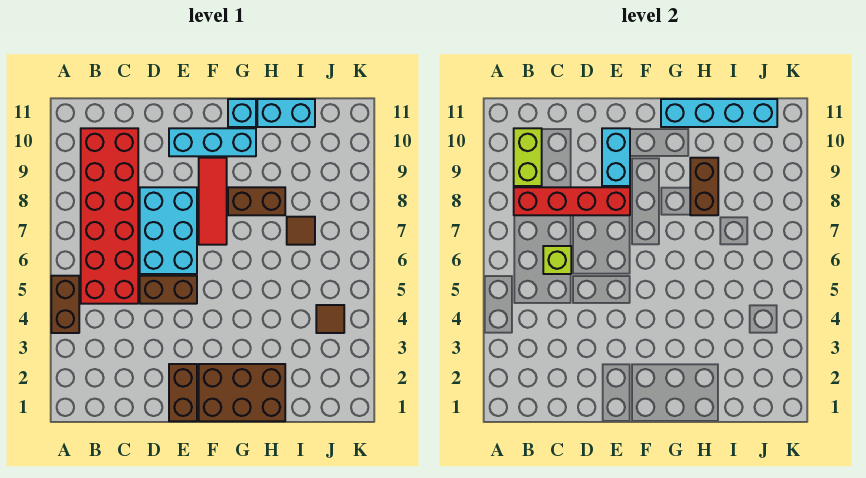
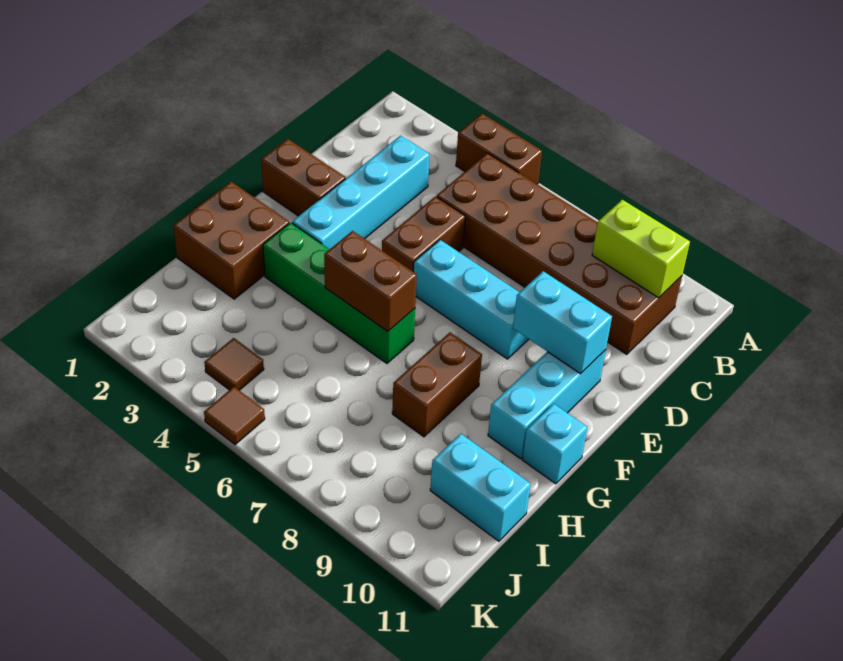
red 2x6 brick [81,128,138,304] -> brown 2x6 brick [437,153,682,355]
red 1x4 brick [514,187,630,215] -> none
lime 1x1 brick [543,246,571,274] -> none
cyan 2x3 brick [140,187,197,274] -> cyan 1x3 brick [413,240,529,359]
brown 2x3 brick [199,364,285,421] -> brown 2x2 brick [173,182,289,299]
red 1x3 tile [199,158,227,245] -> none
none -> green 1x4 brick [263,223,415,364]
cyan 1x4 brick [661,99,777,127] -> cyan 1x4 brick moved to [292,136,429,249]
brown 1x2 brick [690,158,718,215] -> brown 1x2 brick moved to [324,231,417,332]
cyan 1x2 brick [257,99,315,127] -> cyan 1x2 brick turned to [430,434,531,541]
brown 1x1 tile [287,217,315,245] -> brown 1x1 tile moved to [204,387,265,445]

